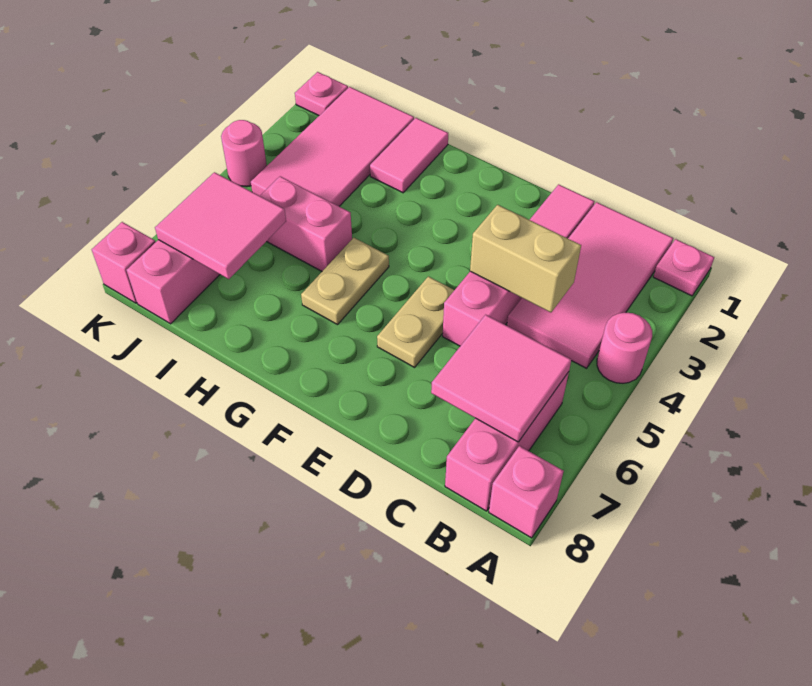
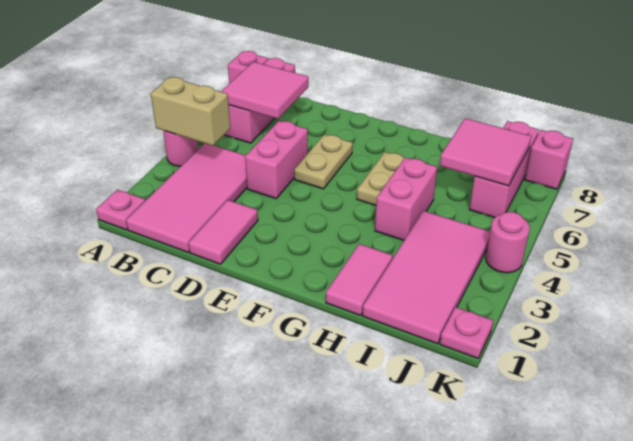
tan 1x2 brick [470,205,581,312] -> tan 1x2 brick moved to [151,77,231,146]
pink 1x2 brick [260,176,352,271] -> pink 1x2 brick turned to [375,157,437,240]

